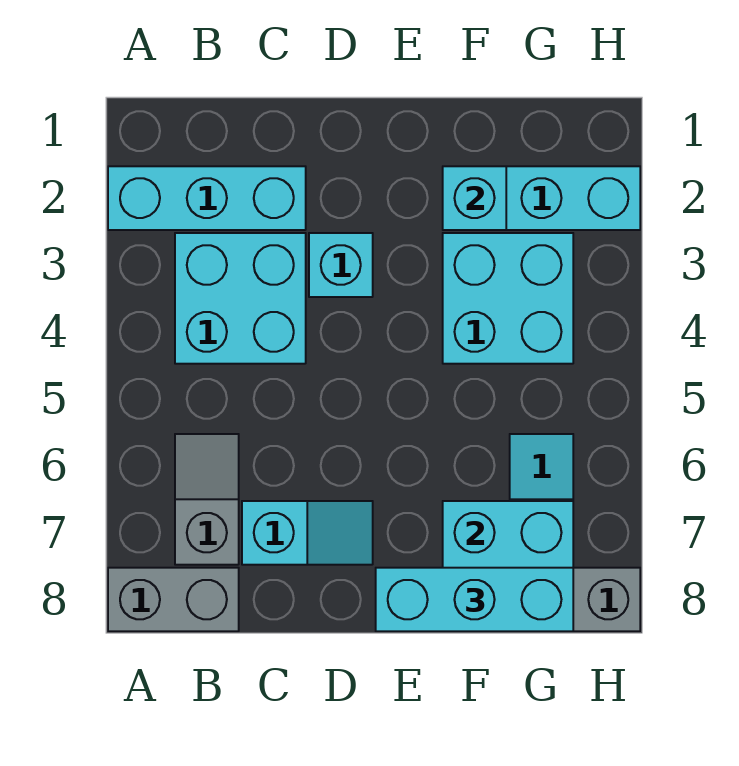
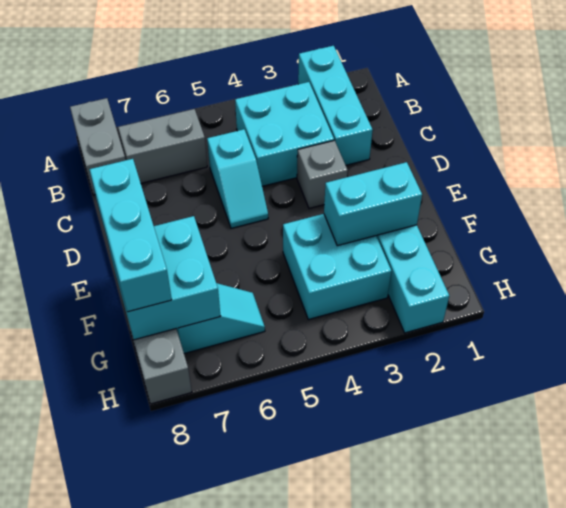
grey 1x2 slope [175,434,239,565] -> grey 1x2 brick [118,109,207,183]
cyan 1x2 slope [242,501,373,565] -> cyan 1x2 slope moved to [207,129,268,228]
cyan 1x1 brick [309,233,373,297] -> grey 1x1 brick [297,141,348,208]
cyan 1x1 brick [443,166,506,230] -> cyan 1x2 brick [324,162,422,246]

